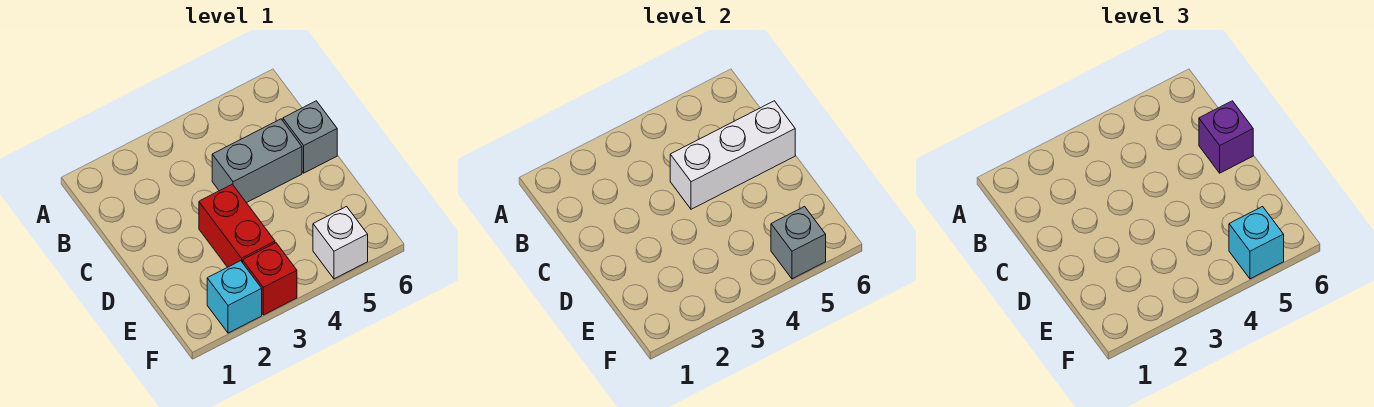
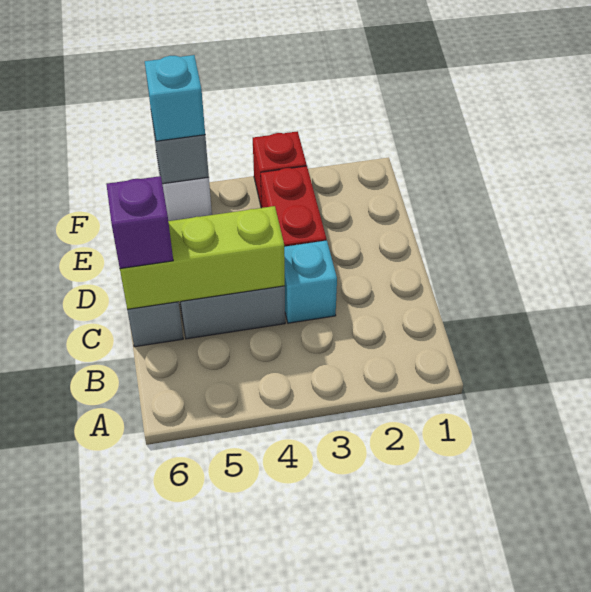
white 1x3 brick [670,101,795,209] -> lime 1x3 brick [120,206,285,309]
cyan 1x1 brick [207,261,262,333] -> cyan 1x1 brick moved to [284,240,337,323]

